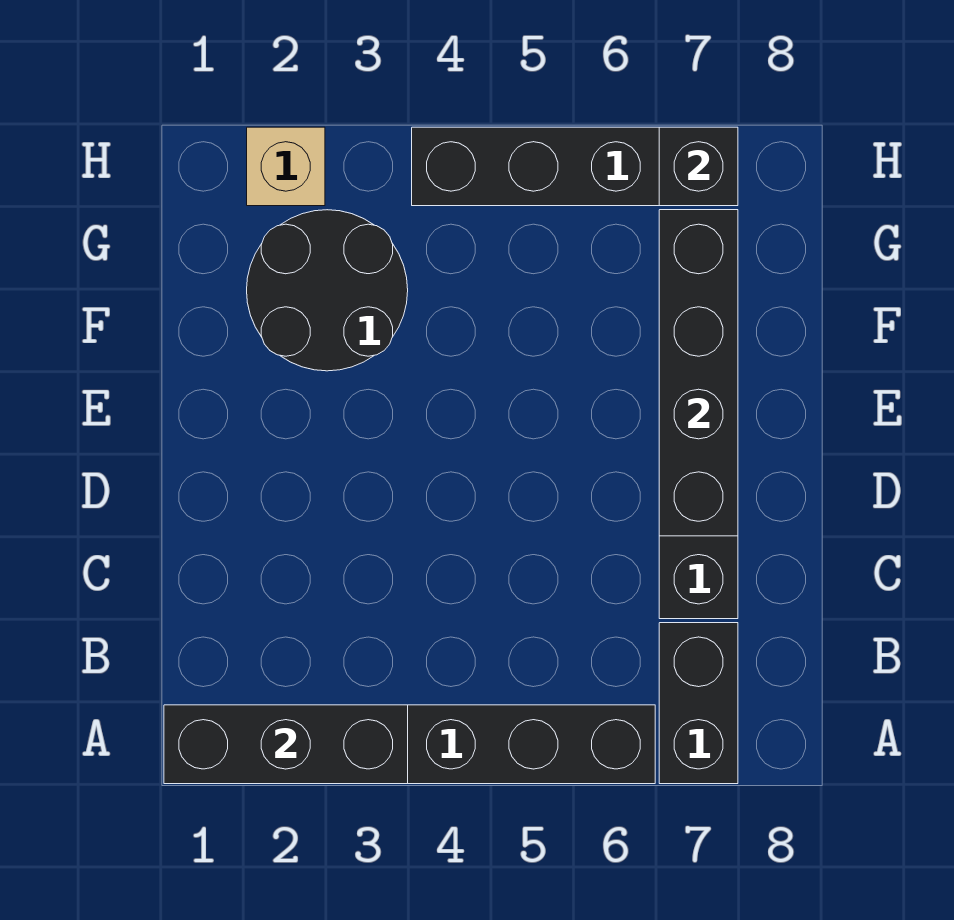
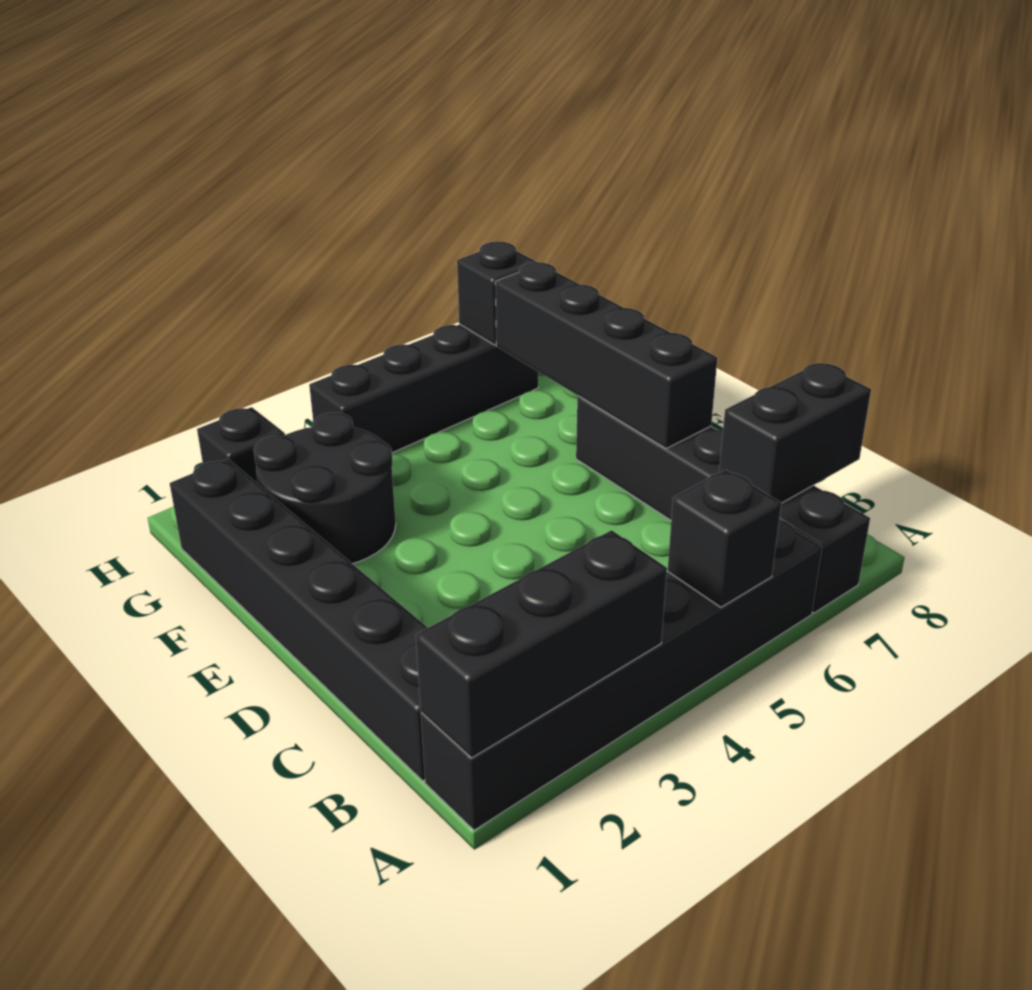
none -> black 1x1 brick [668,470,781,607]
none -> black 1x6 brick [170,459,428,781]
none -> black 1x2 brick [719,363,871,503]
tan 1x1 brick [247,127,325,206] -> black 1x1 brick [197,407,285,484]

